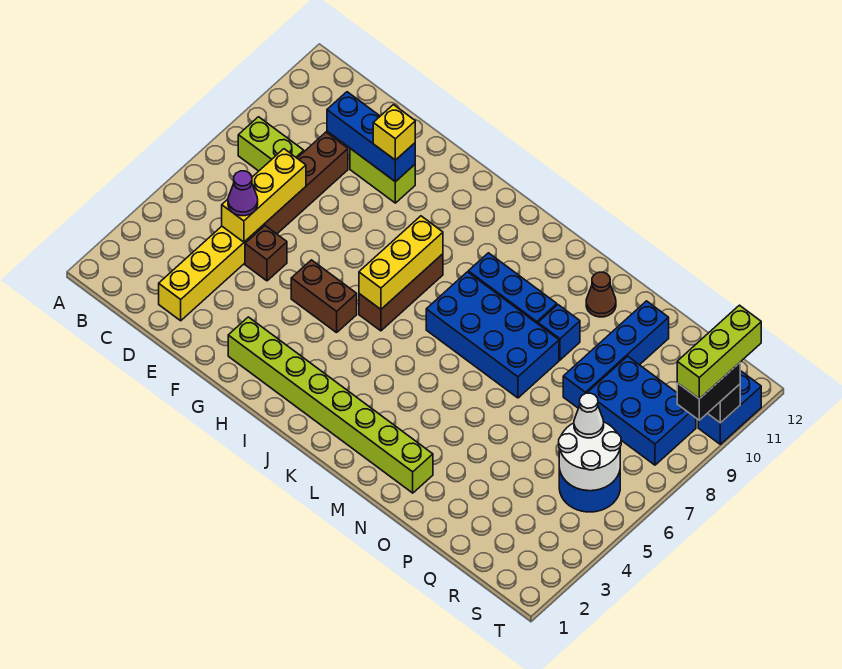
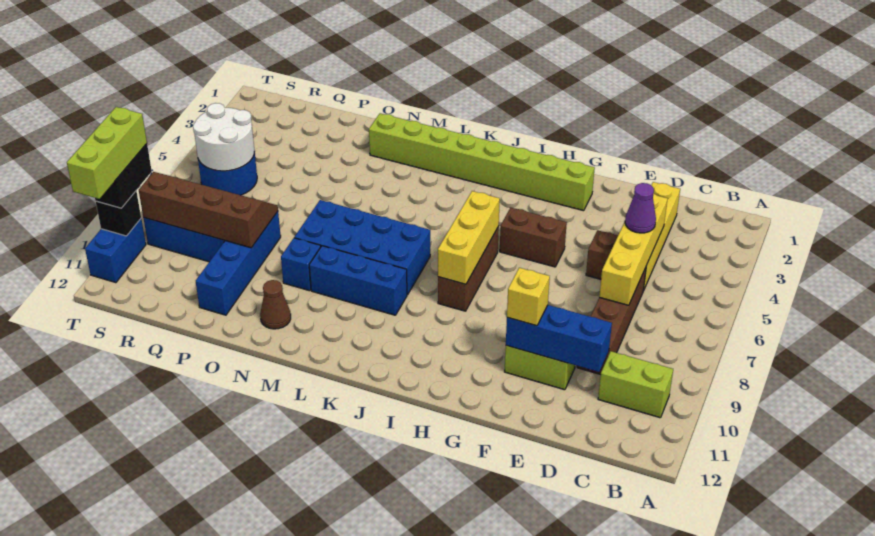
lime 1x2 brick [238,117,304,171] -> lime 1x2 brick moved to [598,351,673,418]
yellow 1x3 brick [222,149,306,242] -> yellow 1x4 brick [599,194,668,305]
none -> brown 2x4 slope [139,172,278,248]
white 1x1 cone [574,393,604,438] -> none

